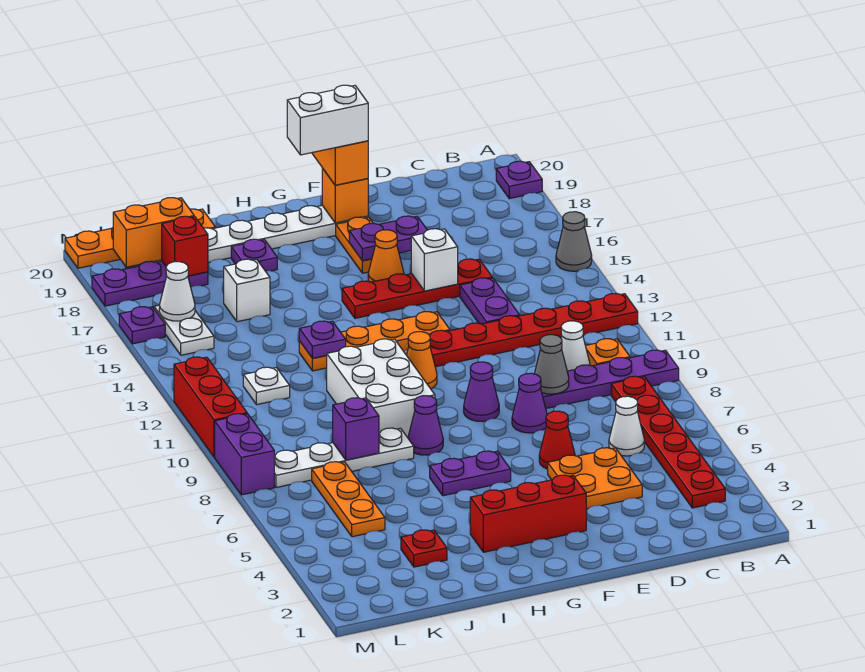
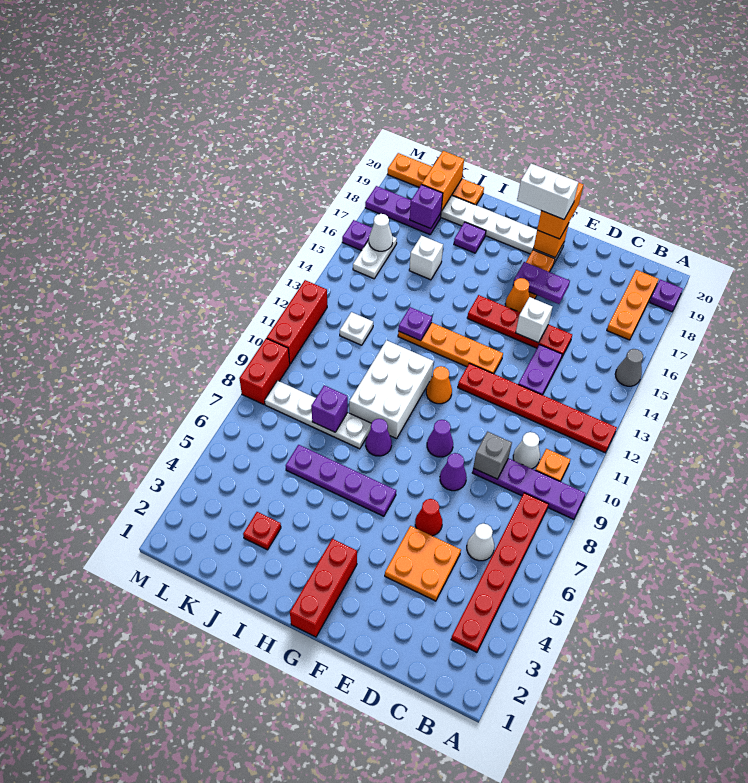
grey 1x1 cone [534,335,569,394] -> grey 1x1 brick [473,432,512,479]
red 1x3 brick [470,475,586,552] -> red 1x3 brick turned to [290,539,357,637]
purple 1x2 plate [430,451,511,496] -> purple 1x4 plate [286,445,396,516]
orange 1x3 plate [312,462,385,537] -> orange 1x3 plate moved to [607,270,659,340]
red 1x1 brick [162,216,208,276] -> purple 1x1 brick [410,185,443,229]
orange 1x2 brick [113,198,194,267] -> orange 1x2 brick turned to [422,151,464,211]
purple 1x2 brick [215,414,274,495] -> red 1x2 brick [239,338,290,405]

